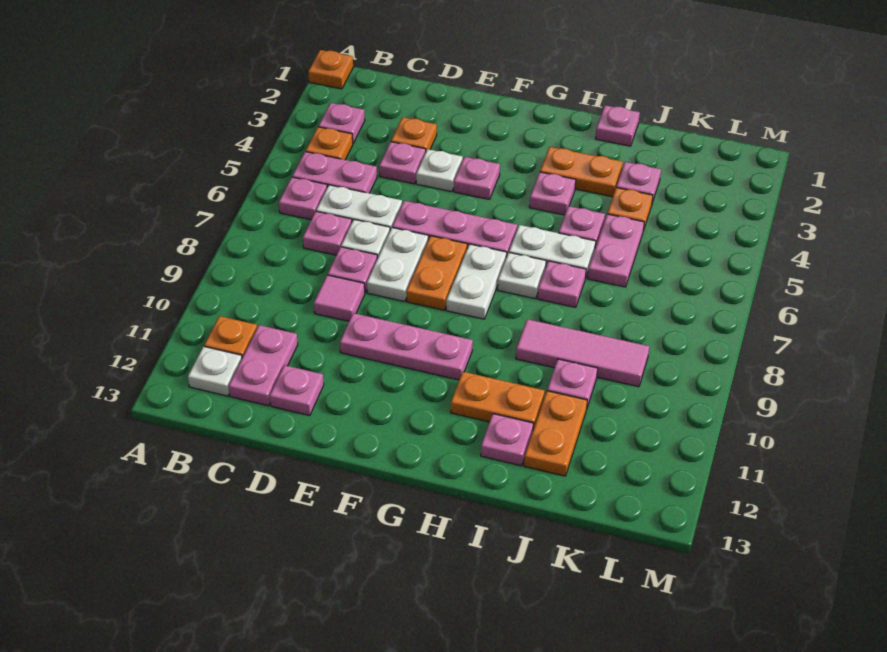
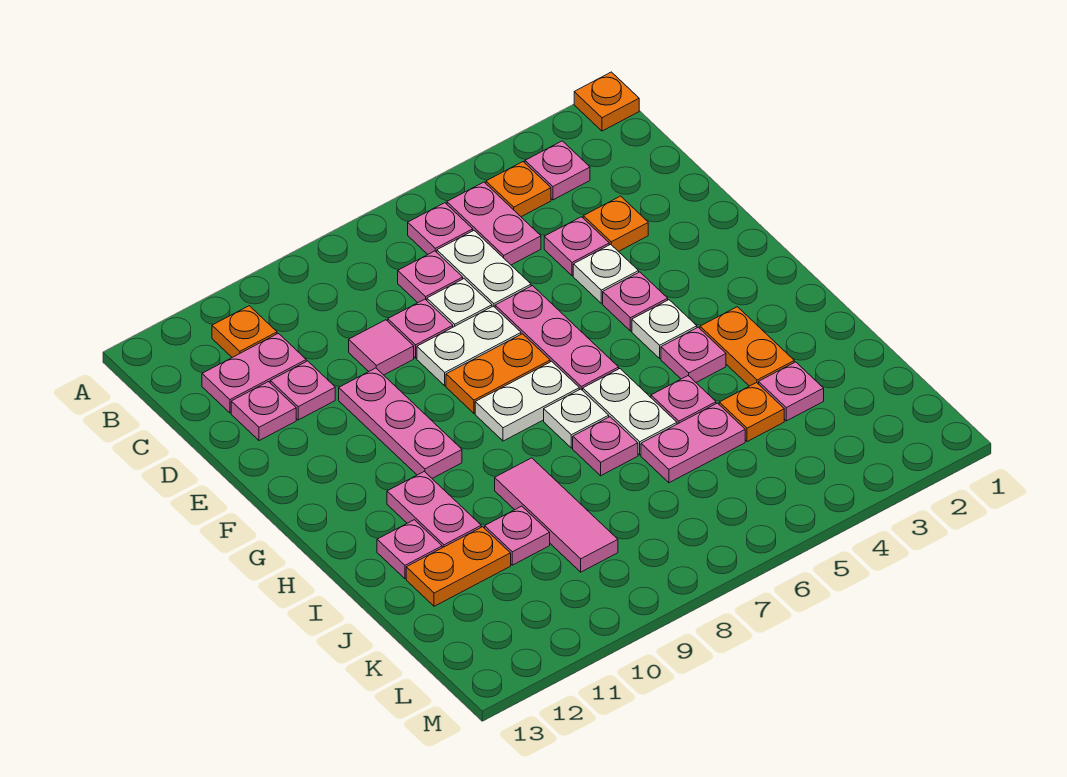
white 1x1 plate [188,347,242,396] -> white 1x1 plate moved to [632,300,697,358]
orange 1x2 plate [451,372,545,430] -> pink 1x2 plate [387,471,481,548]
pink 1x1 plate [595,105,640,146] -> pink 1x1 plate moved to [270,361,335,420]

